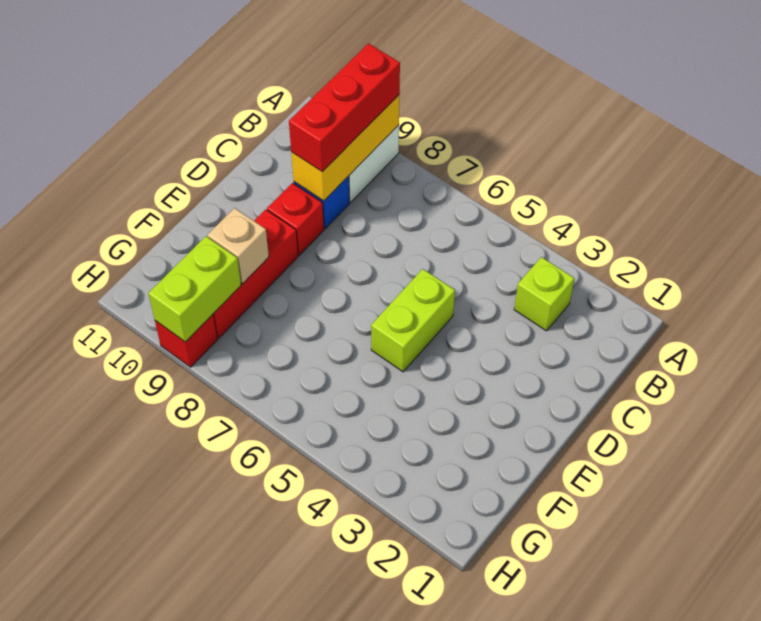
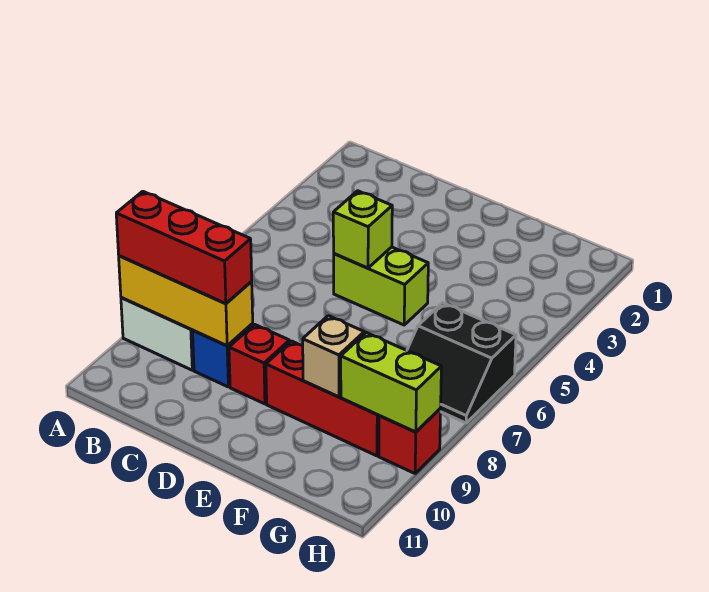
lime 1x1 brick [514,257,574,331] -> lime 1x1 brick moved to [333,191,392,268]
none -> black 2x2 slope [407,303,516,423]

